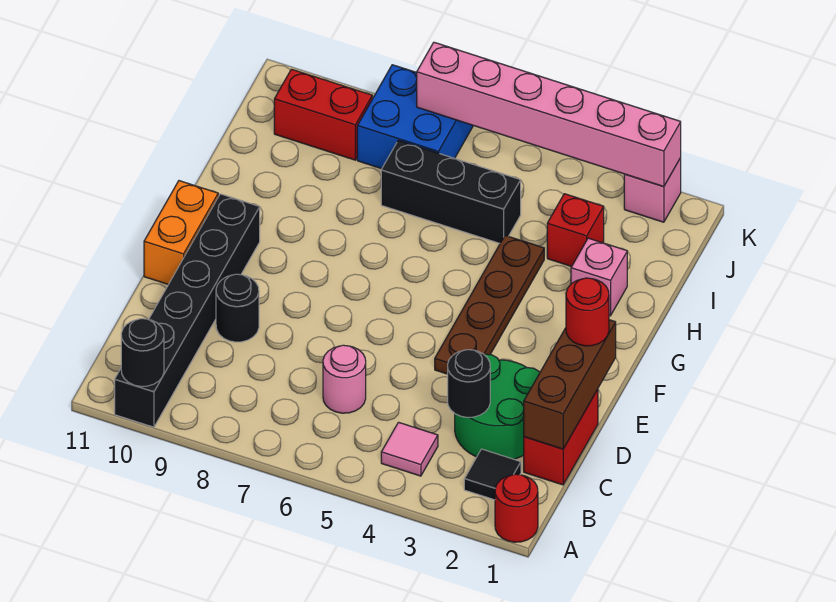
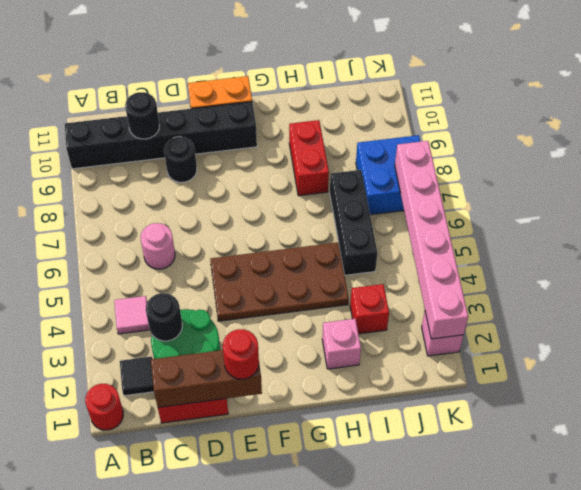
black 1x1 round brick [121,319,164,386] -> black 1x1 round brick moved to [125,92,159,139]
brown 1x4 plate [435,236,544,374] -> brown 2x4 plate [210,242,349,321]
red 1x2 brick [274,69,372,160] -> red 1x2 brick moved to [289,120,329,196]

